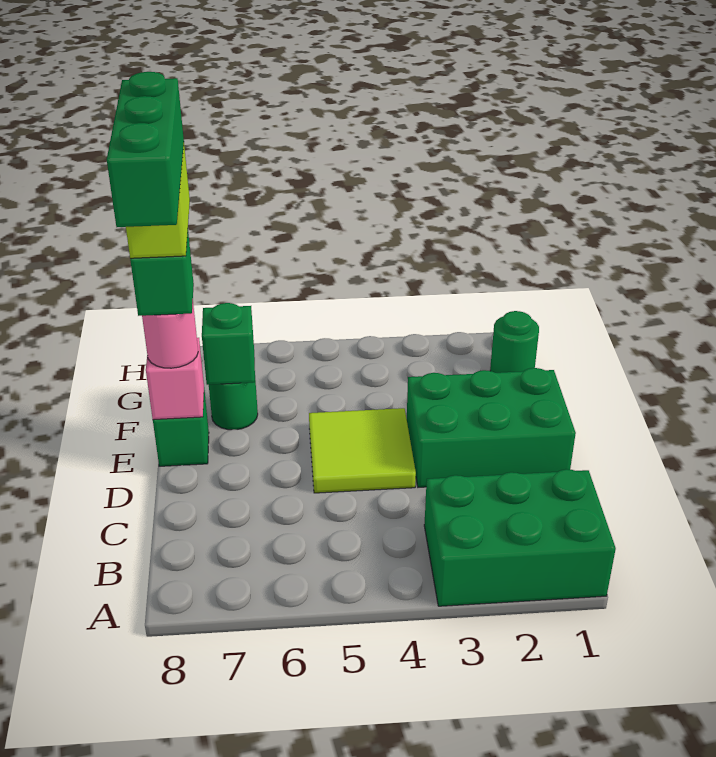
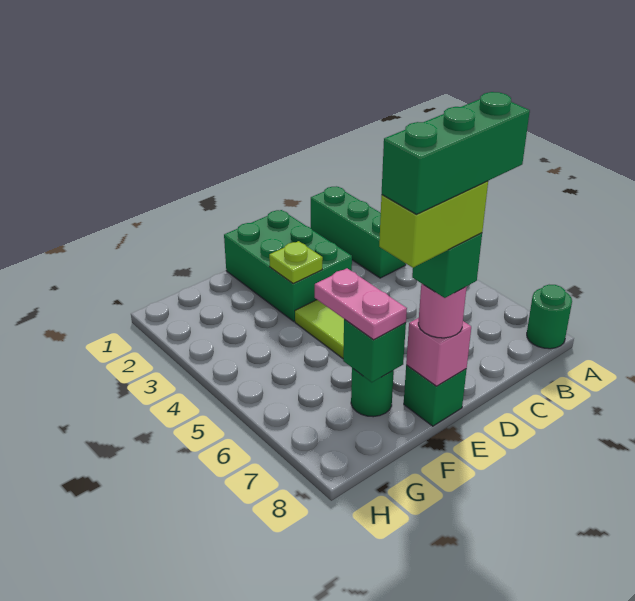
green 2x3 brick [424,469,616,606] -> green 1x3 brick [311,187,406,278]
none -> lime 1x1 plate [269,241,323,284]
none -> pink 1x2 plate [315,268,407,340]
green 1x1 round brick [490,311,539,373] -> green 1x1 round brick moved to [527,285,572,349]

